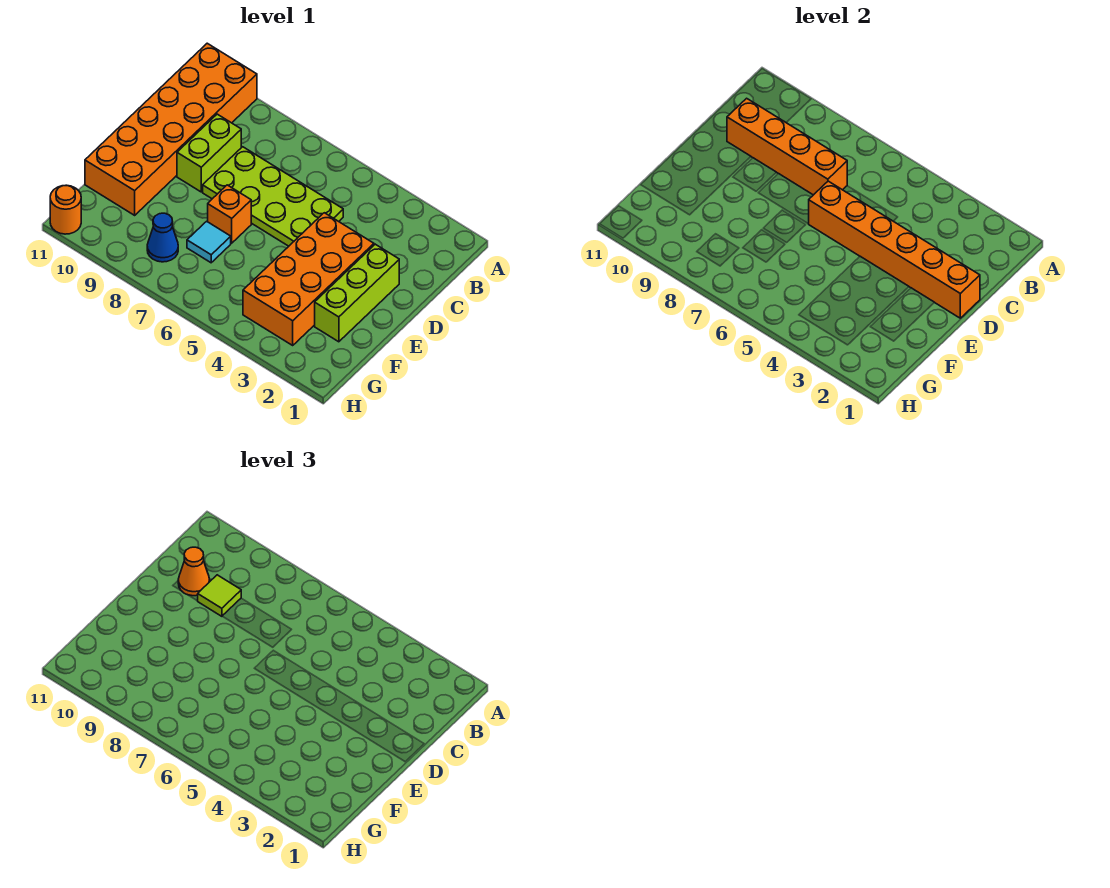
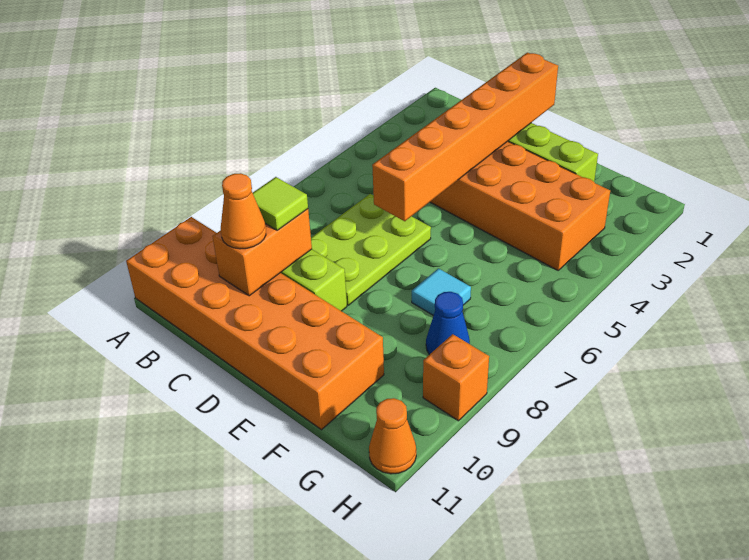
lime 2x4 plate [203,147,343,246] -> lime 2x3 plate [311,194,431,305]
orange 1x4 brick [727,98,847,195] -> orange 1x2 brick [212,209,312,296]
orange 1x1 brick [208,185,251,243] -> orange 1x1 brick moved to [423,334,489,421]
orange 1x1 round brick [50,185,81,234] -> orange 1x1 cone [369,398,416,474]

